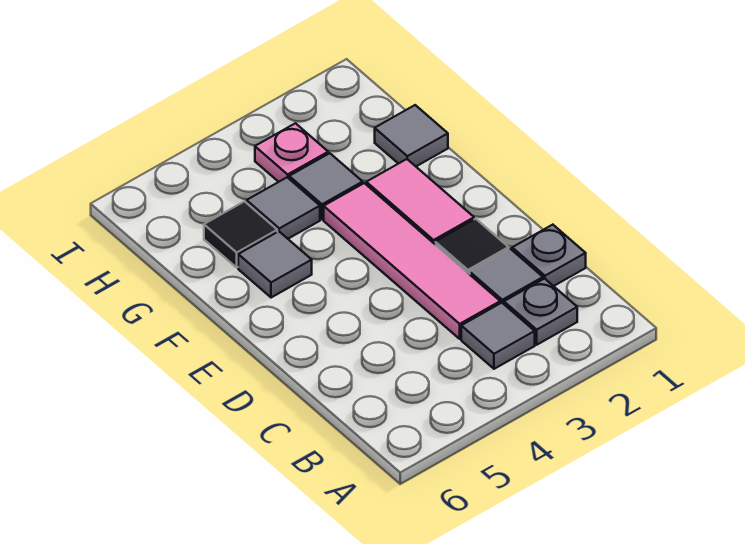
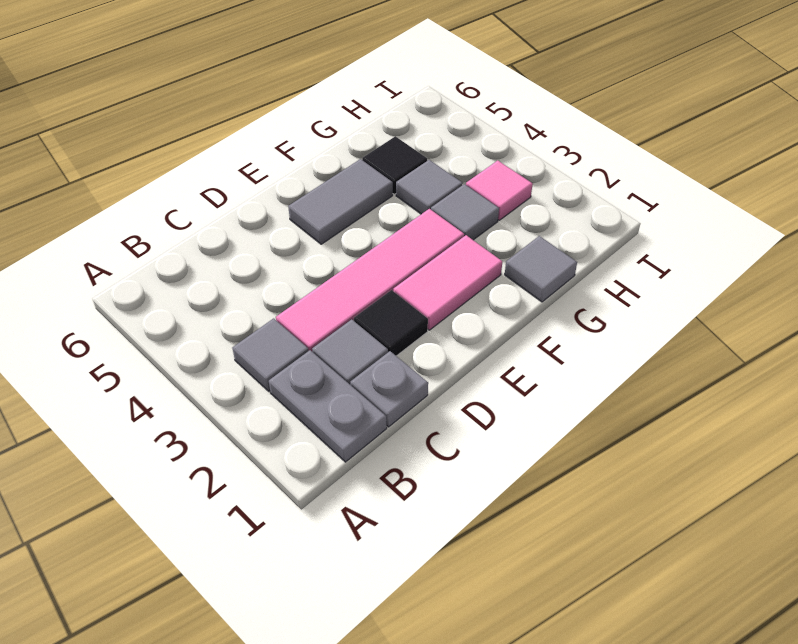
grey 1x1 plate [504,279,577,345] -> grey 1x2 plate [269,350,387,462]
grey 1x1 tile [238,231,312,298] -> grey 1x2 tile [288,159,393,244]
pink 1x1 plate [255,123,328,182] -> pink 1x1 tile [466,161,533,220]

